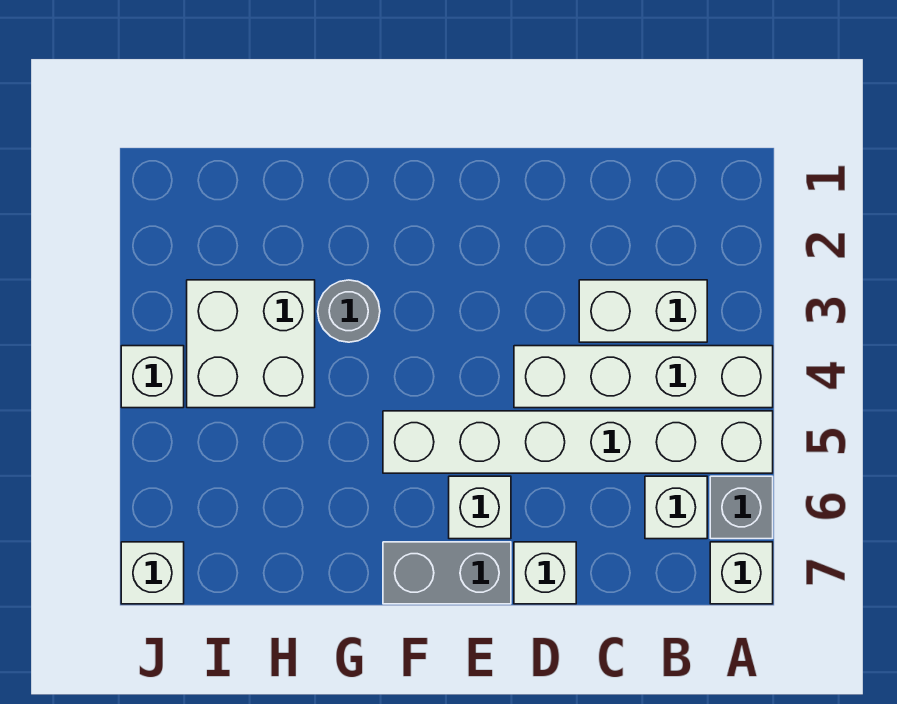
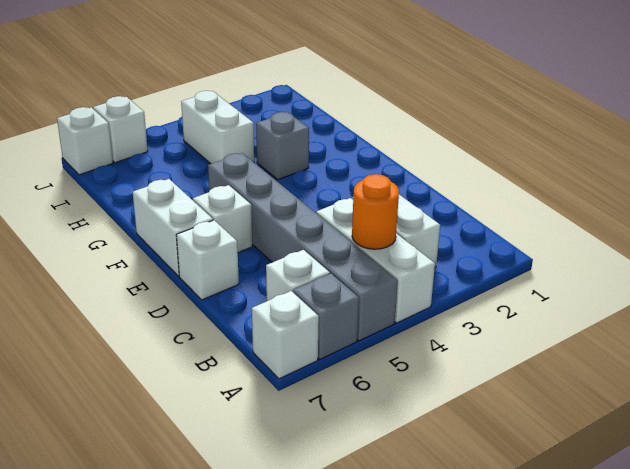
white 1x4 brick [514,346,773,408] -> white 1x3 brick [316,198,435,323]
white 1x6 brick [383,411,773,473] -> grey 1x6 brick [208,153,398,341]
none -> orange 1x1 round brick [352,174,399,249]
grey 1x2 brick [383,542,511,604] -> white 1x2 brick [133,179,213,276]
grey 1x1 round brick [318,280,380,342] -> grey 1x1 brick [256,112,309,180]
white 2x2 brick [187,280,315,408] -> white 1x2 brick [181,91,254,164]
white 1x1 brick [121,346,184,408] -> white 1x1 brick moved to [93,96,148,163]

